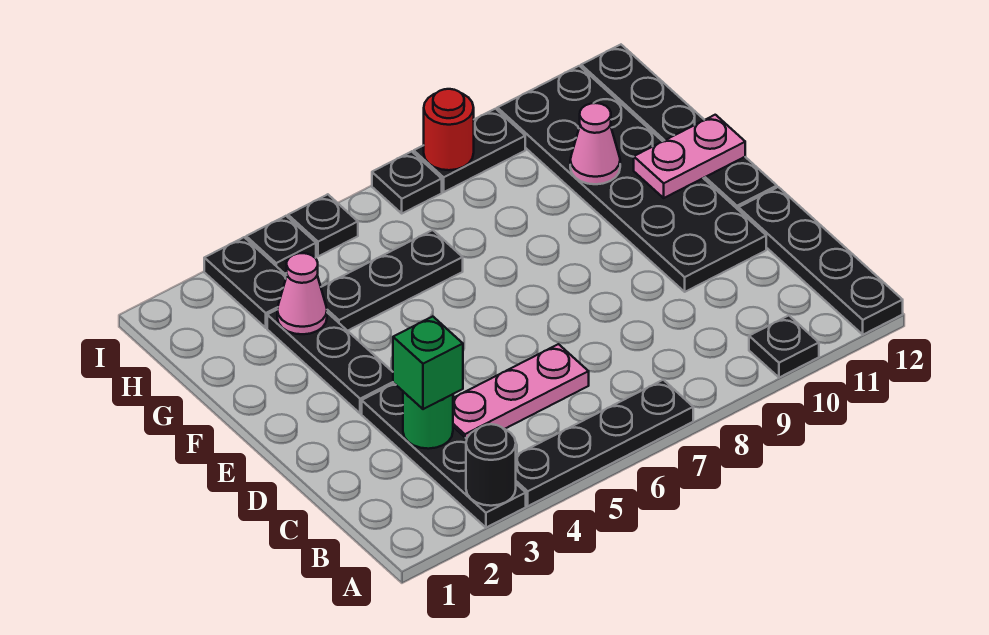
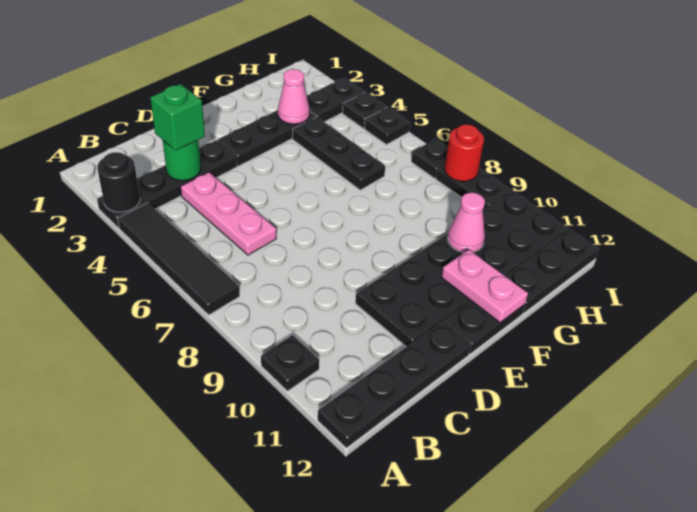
black 1x4 plate [516,380,693,506] -> black 1x4 tile [118,203,240,315]

